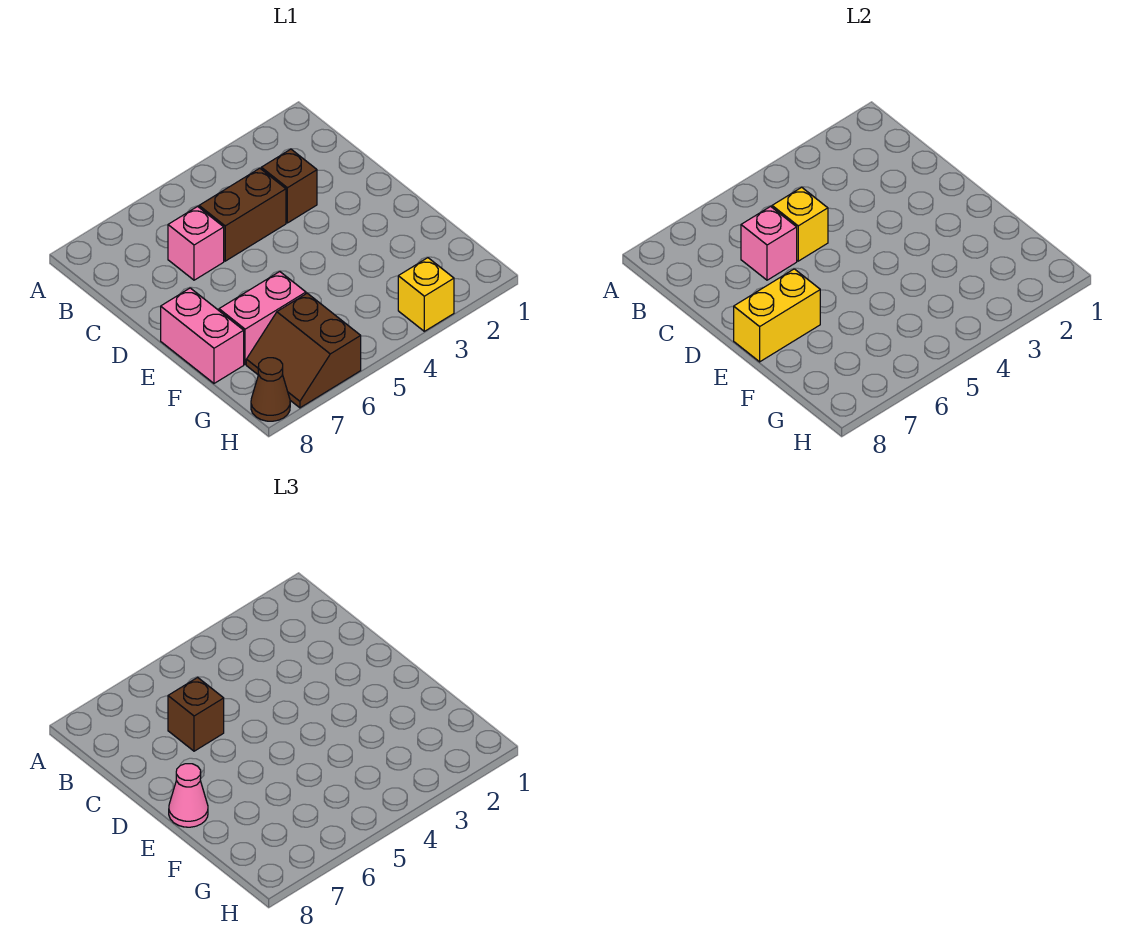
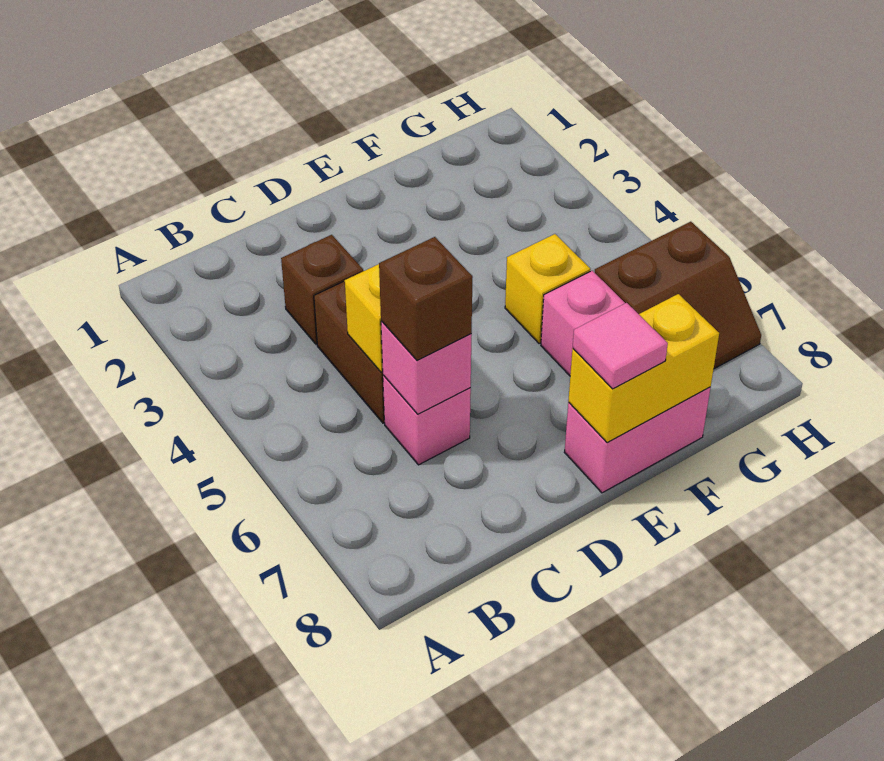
yellow 1x2 brick [734,269,820,362] -> yellow 1x2 brick turned to [568,294,719,443]
pink 1x1 cone [169,764,208,827] -> pink 1x1 tile [573,303,668,389]
yellow 1x1 brick [398,258,454,331] -> yellow 1x1 brick moved to [505,234,590,344]
brown 1x1 cone [251,358,290,421] -> none

